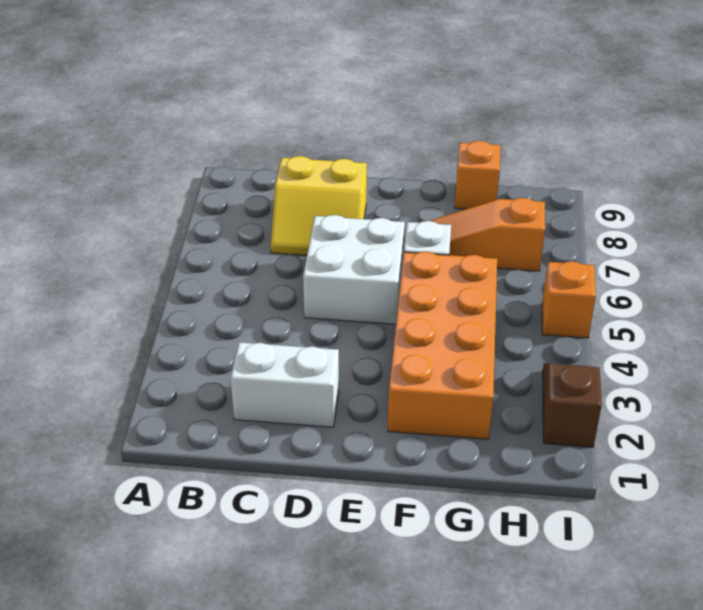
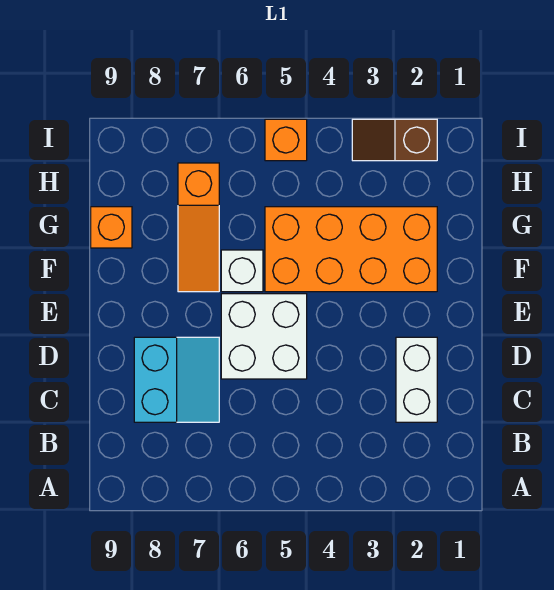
yellow 2x2 slope [271,156,367,255] -> cyan 2x2 slope [134,337,219,422]

